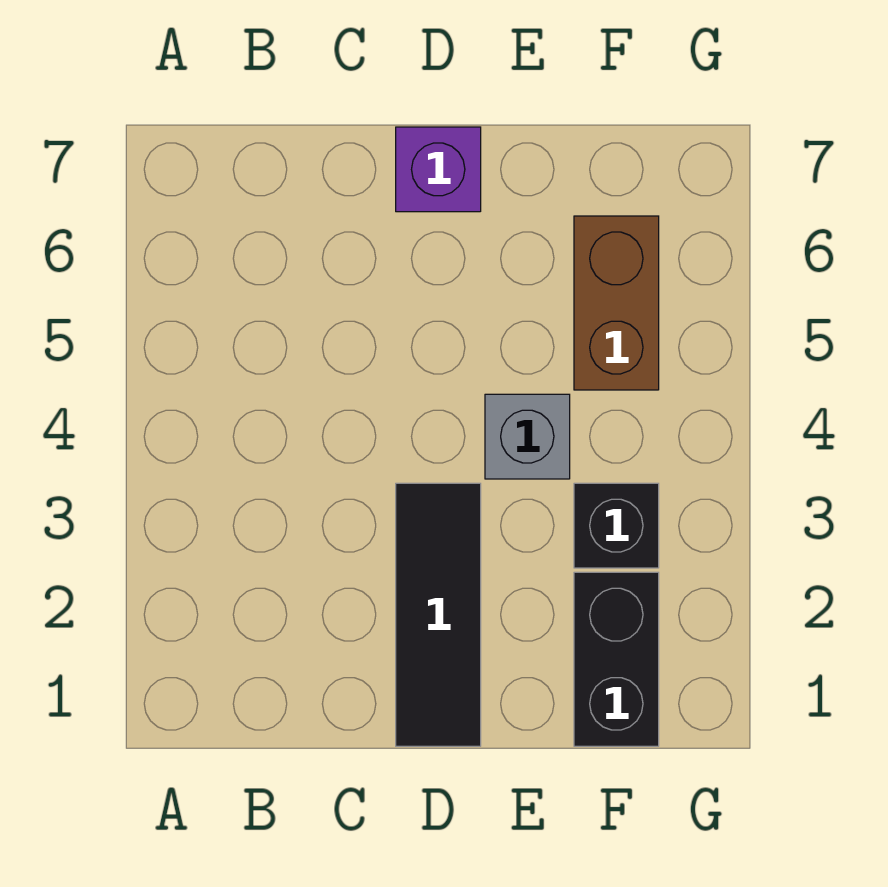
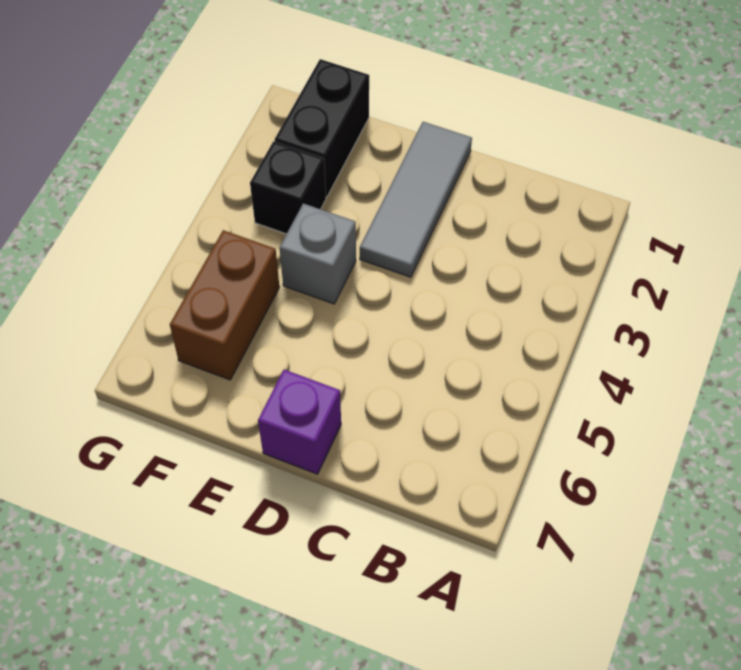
black 1x3 tile [396,483,481,746] -> grey 1x3 tile [360,122,472,277]

